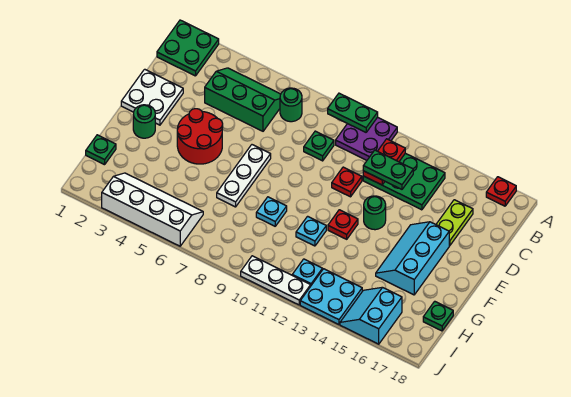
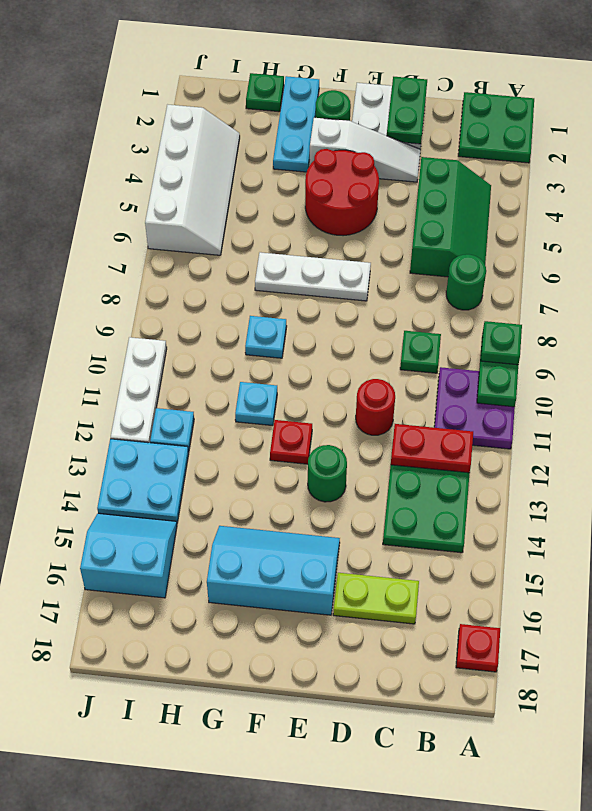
green 1x2 plate [363,150,413,189] -> green 1x2 plate moved to [387,77,427,144]
none -> white 1x3 slope [310,117,420,182]
red 1x1 plate [332,167,362,197] -> red 1x1 round brick [356,379,395,435]
none -> cyan 1x3 plate [273,76,319,172]
green 1x1 plate [423,301,453,331] -> green 1x1 plate moved to [481,321,522,365]

